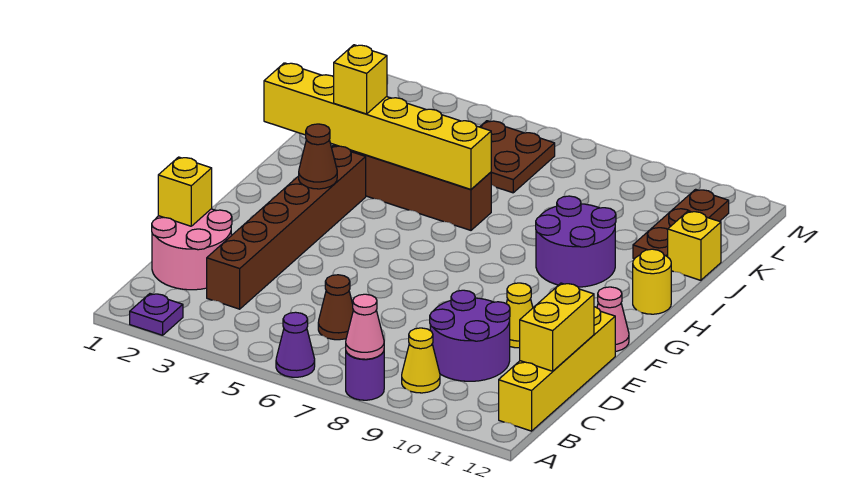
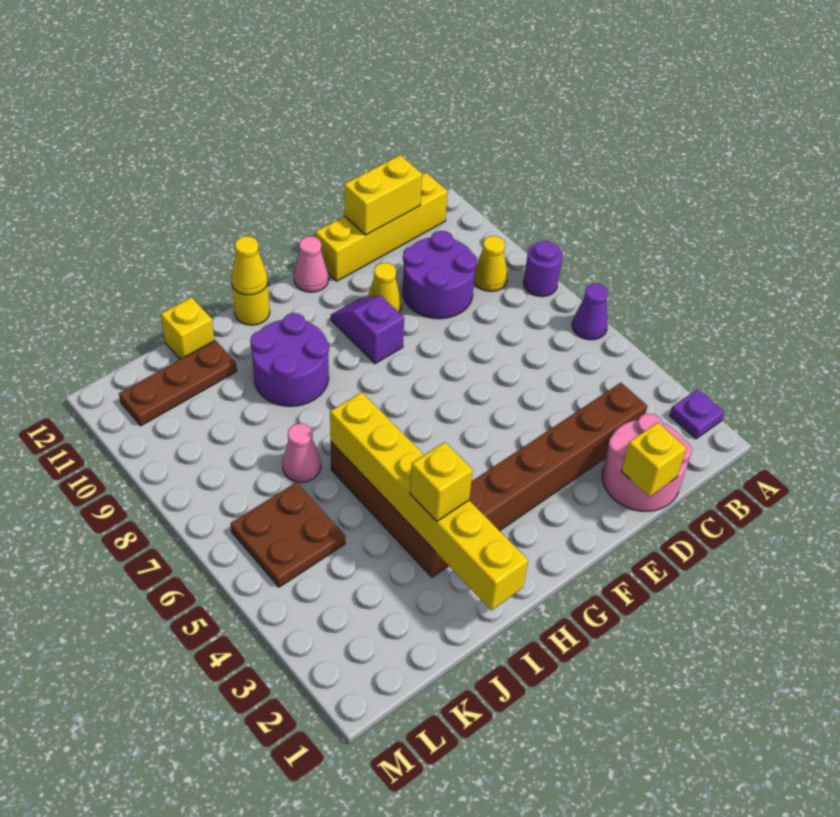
pink 1x1 cone [346,294,384,359] -> pink 1x1 cone moved to [282,423,321,482]
brown 1x1 cone [318,275,353,340] -> none
none -> purple 1x2 slope [331,296,404,364]
brown 1x1 cone [299,124,337,189] -> none
none -> yellow 1x1 cone [231,236,268,295]

